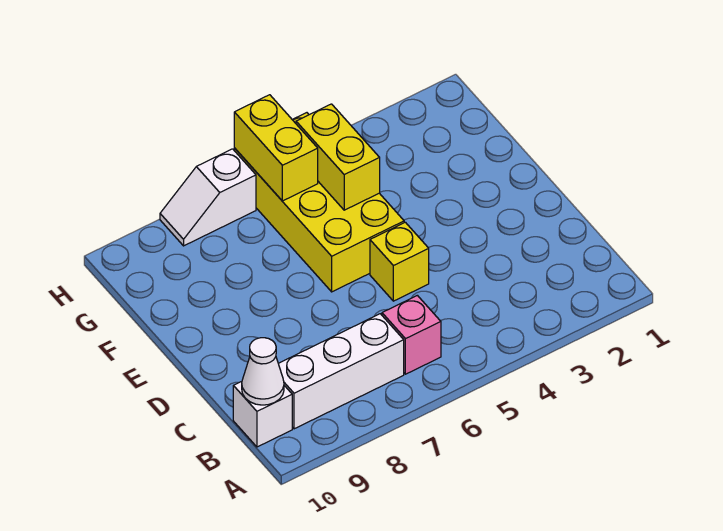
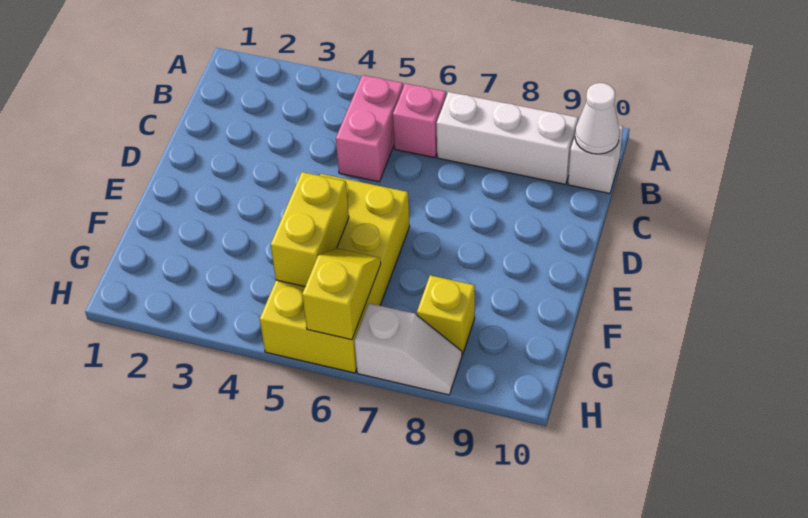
none -> pink 1x2 brick [336,75,403,182]
yellow 1x1 brick [370,222,429,301] -> yellow 1x1 brick moved to [417,275,475,355]
yellow 1x2 brick [234,95,318,201] -> yellow 1x2 slope [302,248,381,340]

